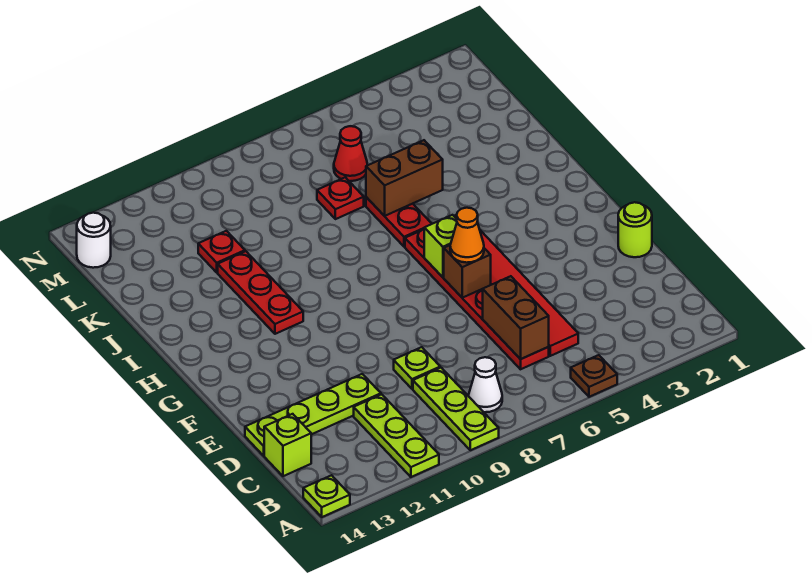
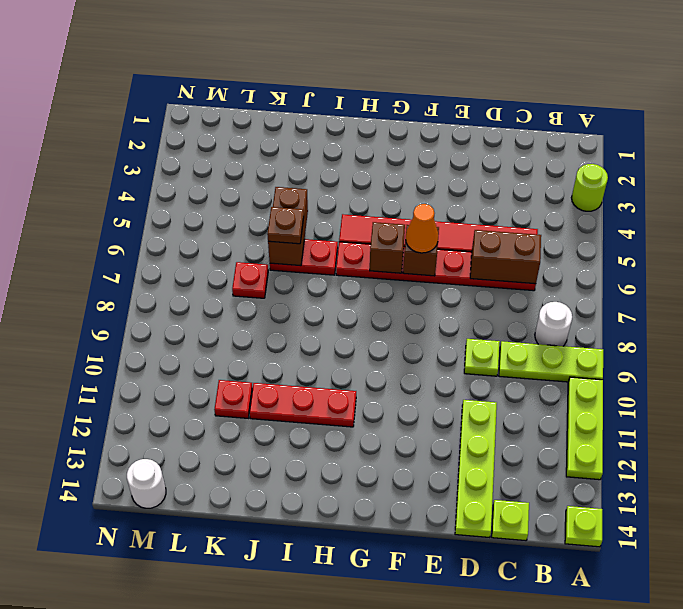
brown 1x1 plate [571,355,617,397] -> brown 1x1 plate moved to [267,207,304,244]
lime 1x3 plate [354,394,439,477] -> lime 1x3 plate turned to [566,377,603,480]
white 1x1 cone [469,357,502,412] -> white 1x1 round brick [535,302,572,346]
lime 1x1 brick [264,414,311,476] -> lime 1x1 plate [492,500,529,541]
lime 1x1 round brick [618,202,652,257] -> lime 1x1 round brick moved to [571,164,608,211]
lime 1x1 brick [424,215,457,277] -> brown 1x1 brick [370,222,405,273]
red 1x1 cone [334,126,367,181] -> none

